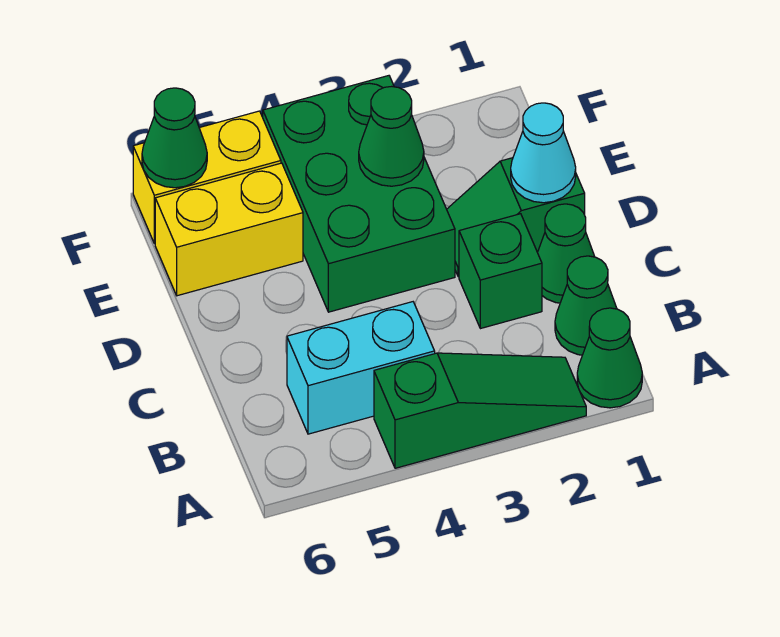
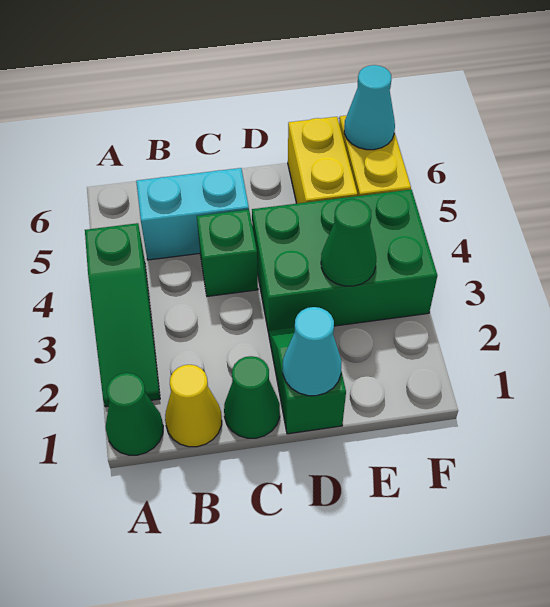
green 1x1 cone [555,256,617,355] -> yellow 1x1 cone [165,365,222,447]
cyan 1x2 brick [287,302,435,434] -> cyan 1x2 brick turned to [136,168,249,260]
green 1x1 brick [459,214,542,329] -> green 1x1 brick moved to [197,210,258,296]
green 1x1 cone [142,88,207,188] -> cyan 1x1 cone [344,65,395,150]

